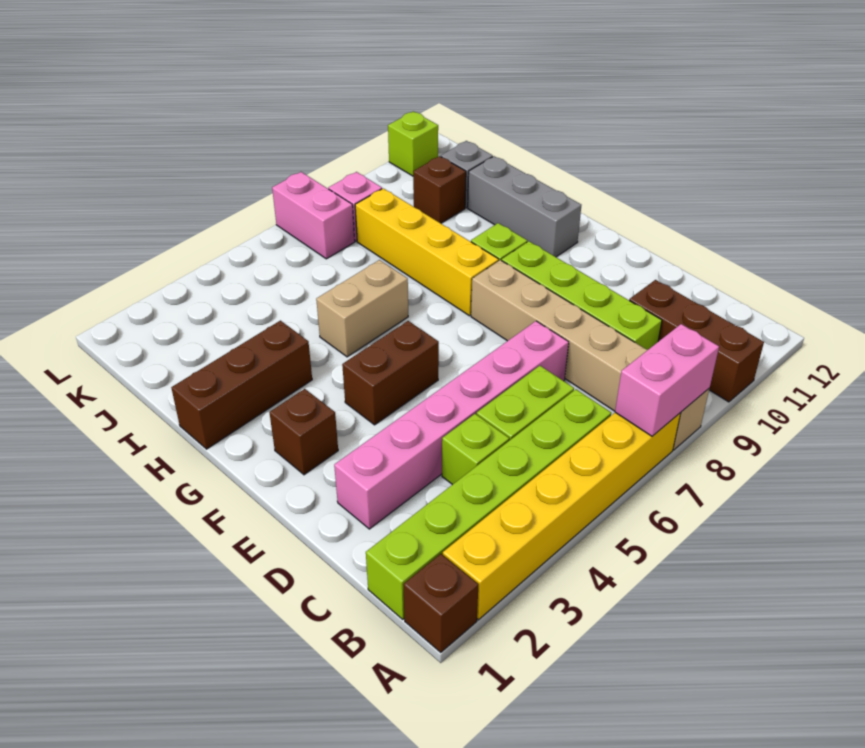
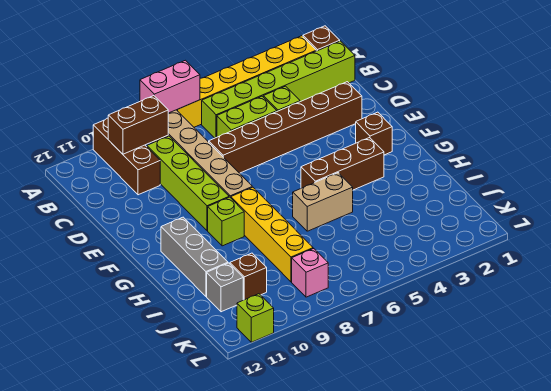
pink 1x6 brick [334,321,569,529] -> brown 1x6 brick [209,82,362,173]
brown 1x2 brick [342,321,439,425] -> brown 1x2 brick moved to [108,96,168,154]
brown 1x3 brick [171,321,312,449] -> brown 1x3 brick moved to [301,138,384,190]
pink 1x2 brick [272,172,355,259] -> none

